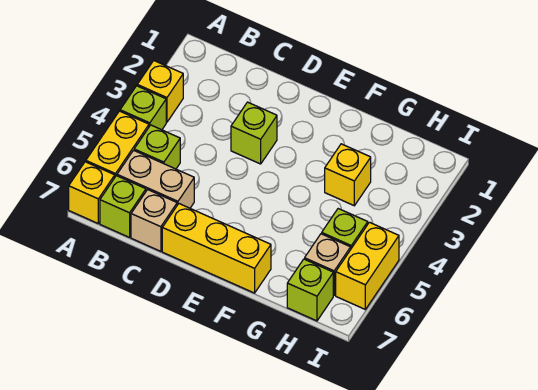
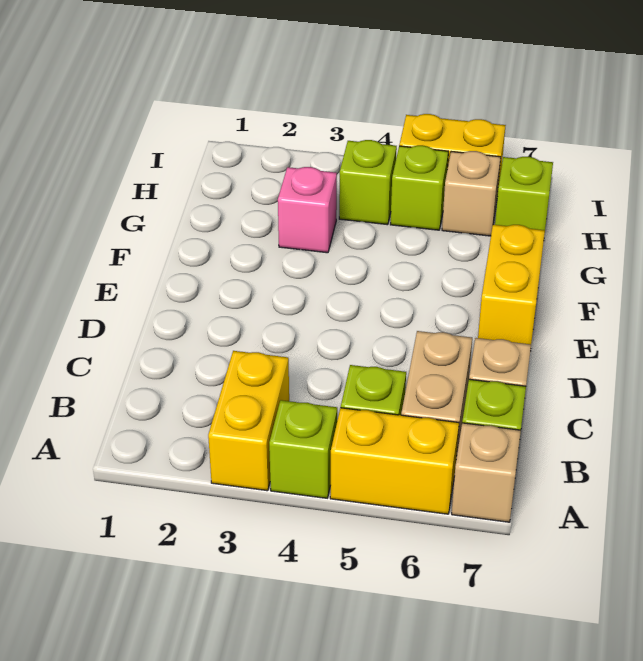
yellow 1x1 brick [137,61,183,122] -> yellow 1x2 brick [208,351,289,491]
yellow 1x1 brick [69,162,115,223] -> tan 1x1 brick [452,423,521,522]
lime 1x1 brick [231,102,277,164] -> lime 1x1 brick moved to [339,140,397,225]
yellow 1x3 brick [162,204,271,293] -> yellow 1x2 brick [478,225,545,344]
yellow 1x1 brick [325,144,371,206] -> pink 1x1 brick [278,167,337,253]

